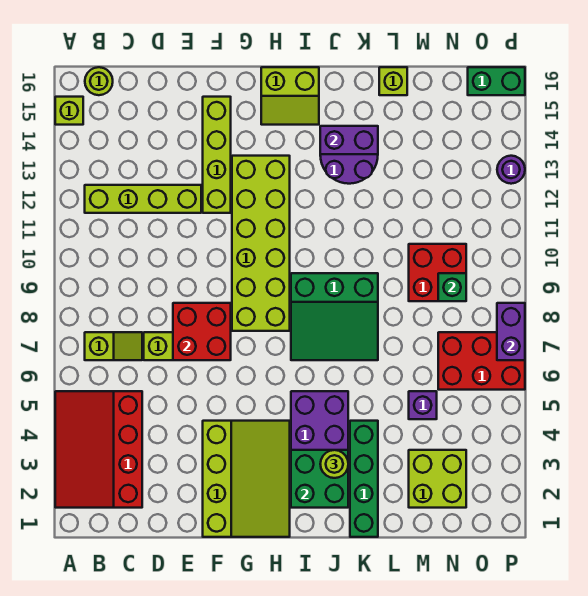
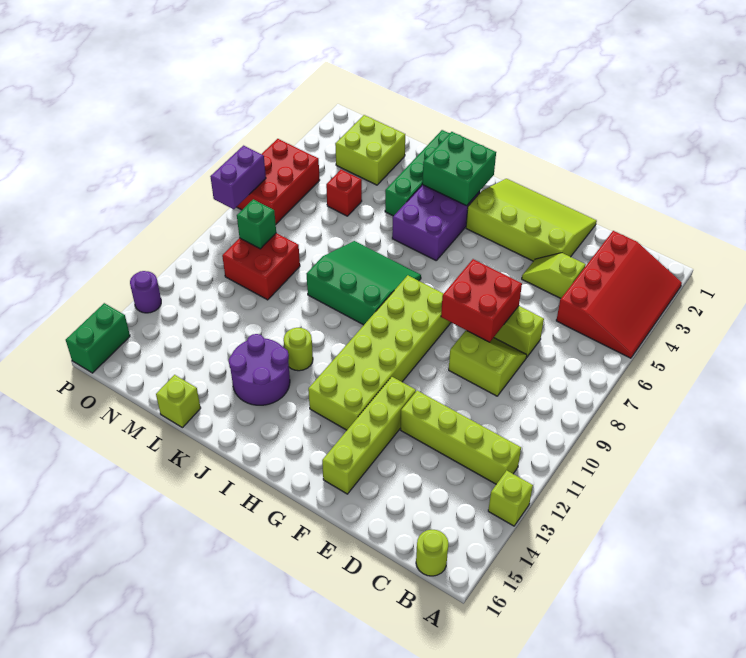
lime 1x1 brick [55,97,83,125] -> lime 1x1 brick moved to [488,471,533,526]
lime 1x2 slope [85,332,142,360] -> lime 1x2 slope moved to [522,253,586,298]
lime 3x4 slope [203,421,290,537] -> lime 3x4 slope turned to [466,179,597,261]
lime 2x2 slope [261,67,319,125] -> lime 2x2 slope moved to [449,330,527,396]
lime 1x1 round brick [320,450,348,478] -> lime 1x1 round brick moved to [284,328,313,371]
purple 1x2 brick [320,126,378,154] -> none
purple 1x1 brick [409,391,437,419] -> red 1x1 brick [326,170,362,216]
red 2x3 brick [438,332,525,390] -> red 2x3 brick turned to [237,139,320,224]
green 1x2 brick [468,67,525,95] -> green 1x2 brick turned to [66,303,130,373]

